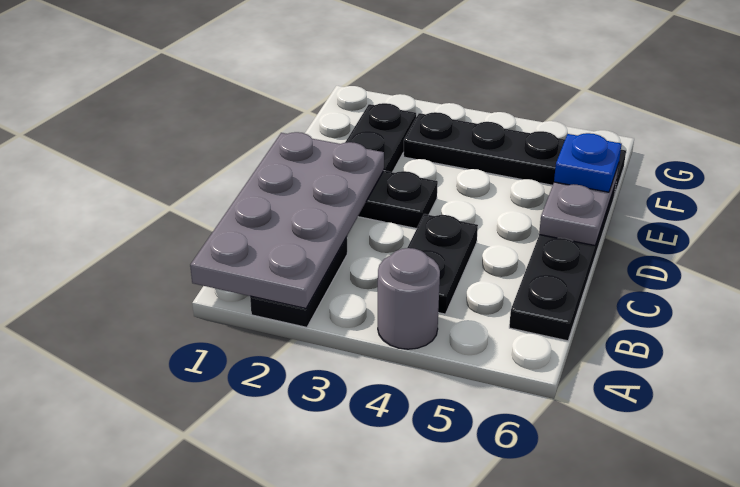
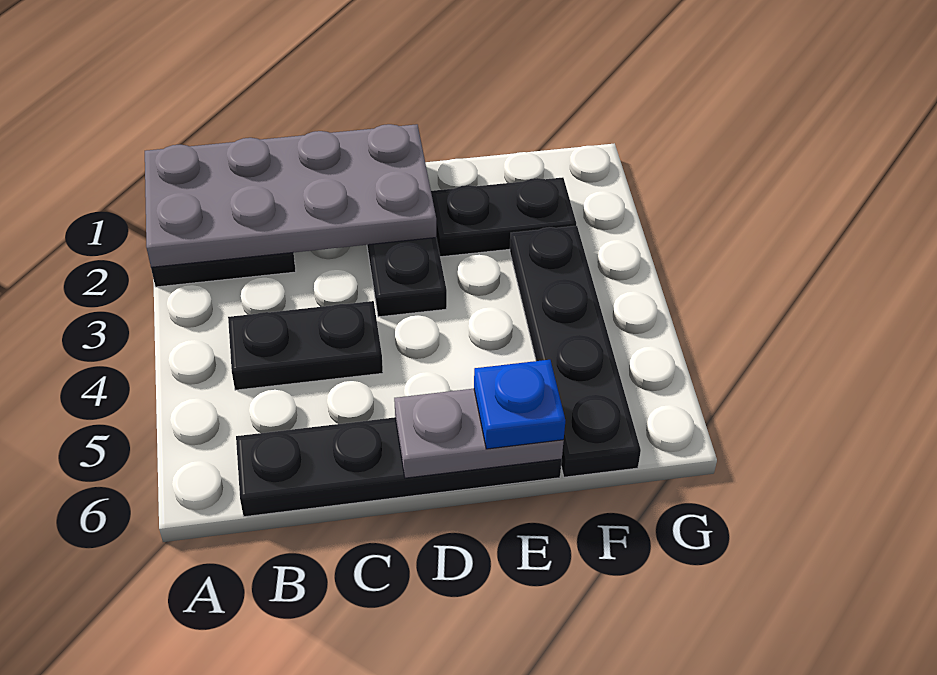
grey 1x1 round brick [378,248,440,349] -> none

